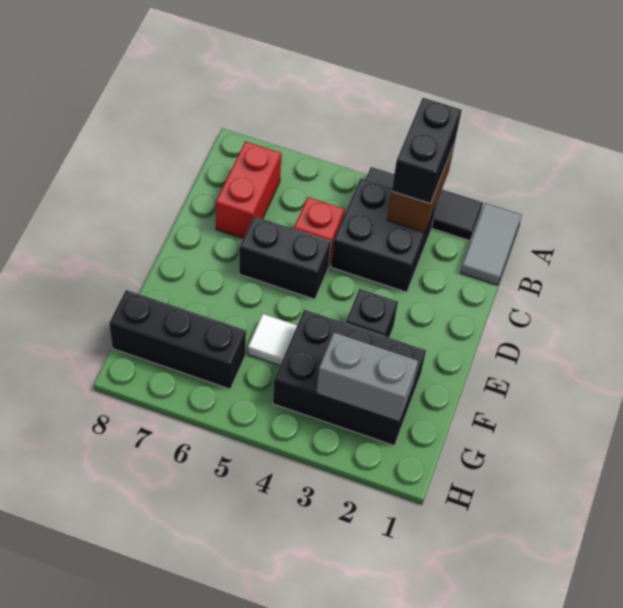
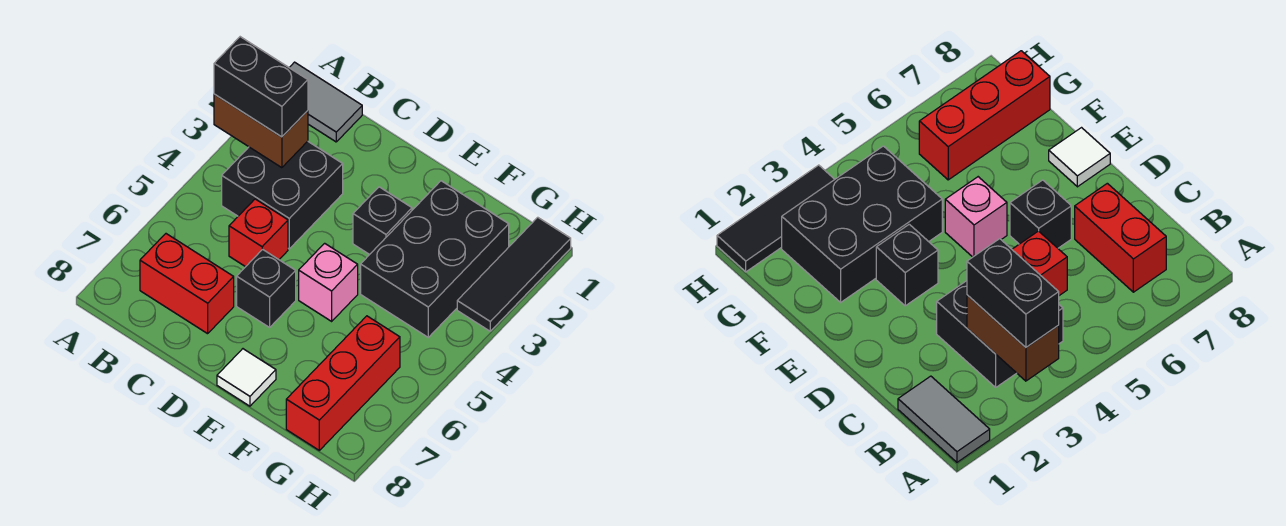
black 1x3 tile [365,167,483,241] -> black 1x3 tile moved to [457,217,571,331]
black 1x2 brick [239,216,331,299] -> black 1x1 brick [237,249,296,327]
none -> pink 1x1 brick [299,243,358,321]
white 1x1 tile [248,314,297,365] -> white 1x1 tile moved to [217,349,276,406]
grey 1x2 brick [316,332,418,422] -> none
black 1x3 brick [109,290,246,389] -> red 1x3 brick [286,316,400,450]

